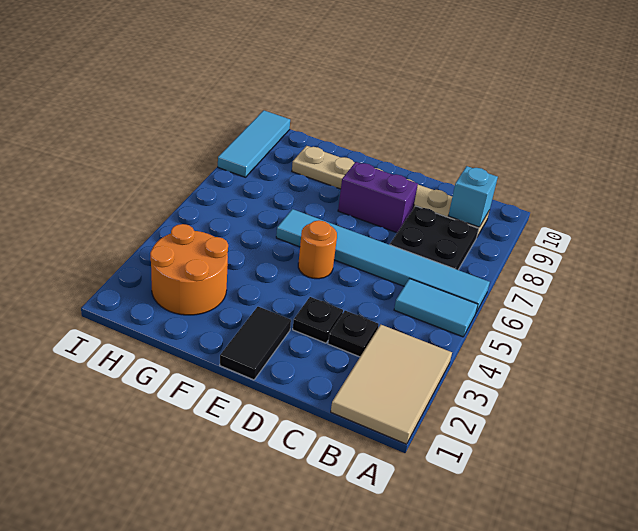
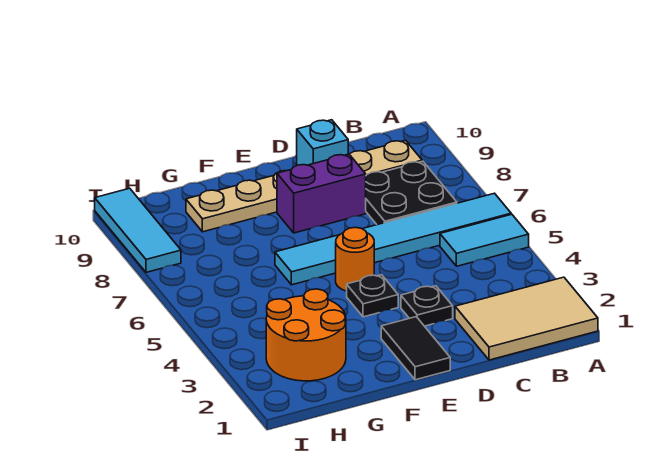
tan 2x3 tile [331,325,452,444] -> tan 2x3 tile turned to [455,277,598,360]
cyan 1x1 brick [448,166,498,227] -> cyan 1x1 brick moved to [297,120,348,165]
black 1x1 plate [328,311,379,357] -> black 1x1 plate moved to [347,275,398,317]

